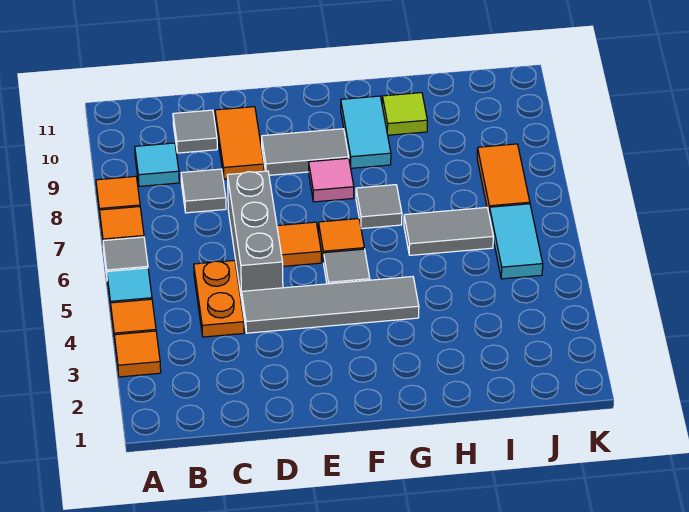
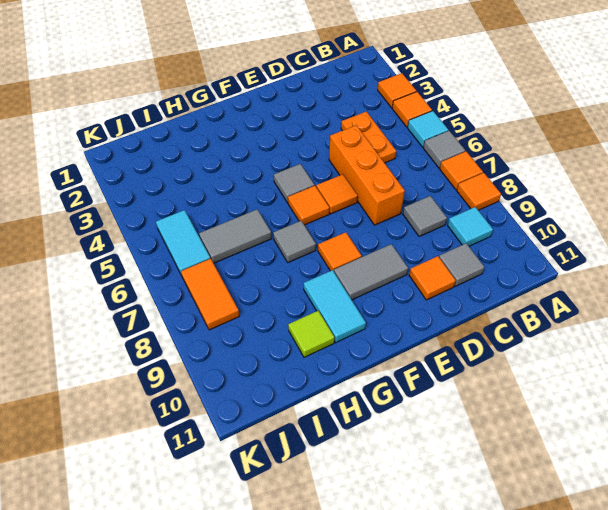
grey 1x4 tile [242,277,419,333] -> none
grey 1x3 brick [228,171,283,300] -> orange 1x3 brick [329,125,405,225]
orange 1x2 tile [215,107,264,179] -> orange 1x1 tile [409,256,456,300]
pink 1x1 tile [309,158,354,202] -> orange 1x1 tile [318,232,362,271]

